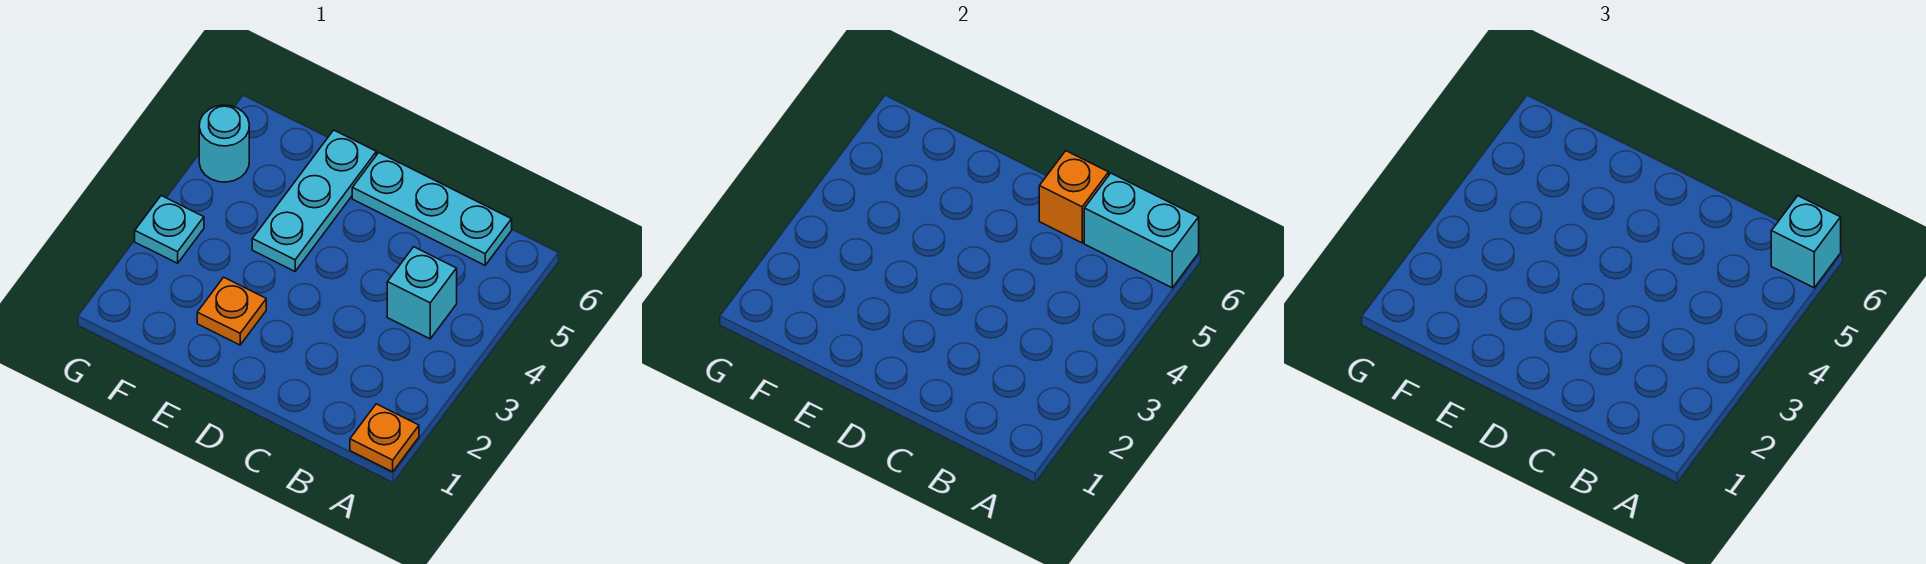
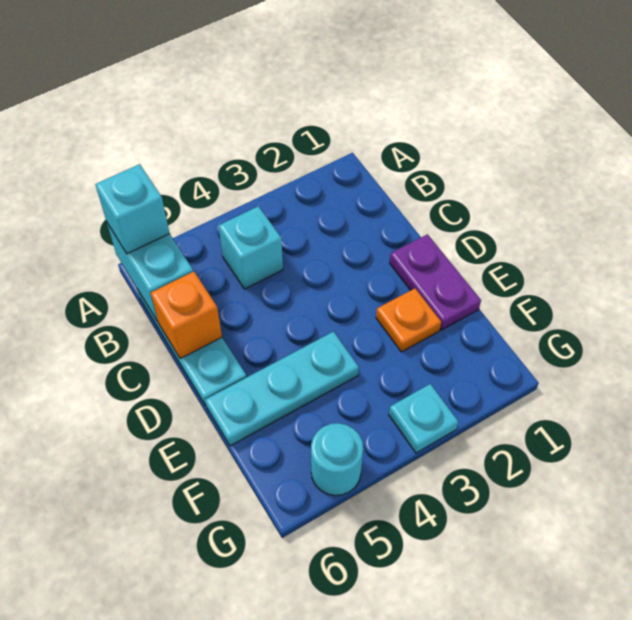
orange 1x1 plate [350,404,419,472] -> none
none -> purple 1x2 plate [390,234,481,330]

